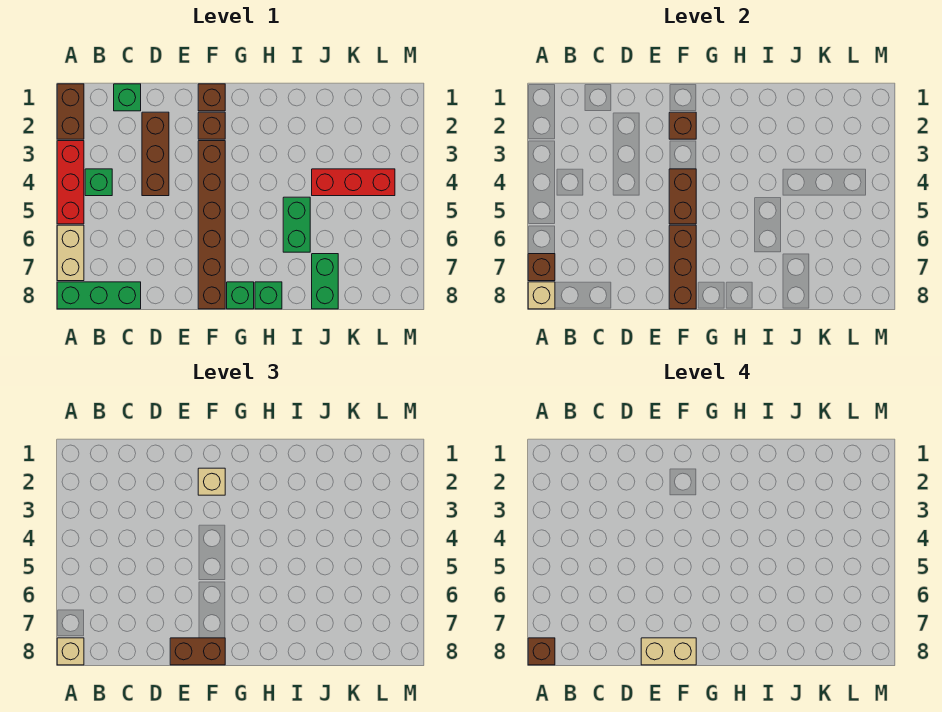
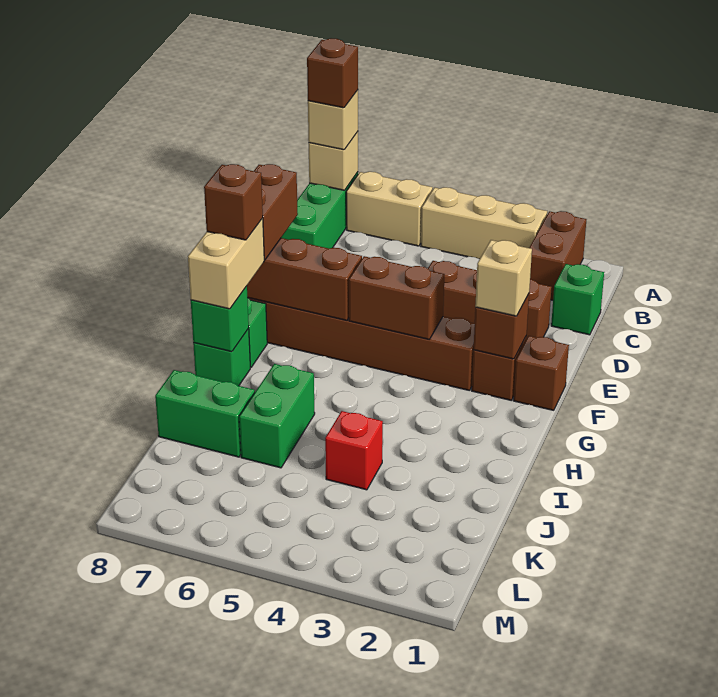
brown 1x2 brick [57,84,84,139] -> brown 1x2 brick turned to [530,211,586,300]
red 1x3 brick [57,141,84,224] -> tan 1x3 brick [421,187,547,259]
brown 1x1 brick [528,254,555,281] -> brown 1x1 brick moved to [204,164,263,240]
green 1x1 brick [85,169,112,196] -> green 1x1 brick moved to [191,286,249,352]
tan 1x2 brick [641,638,696,665] -> tan 1x2 brick moved to [188,218,264,309]
green 1x2 brick [283,197,310,252] -> green 1x2 brick turned to [239,364,315,468]
red 1x3 brick [312,169,395,196] -> red 1x1 brick [325,411,383,490]

